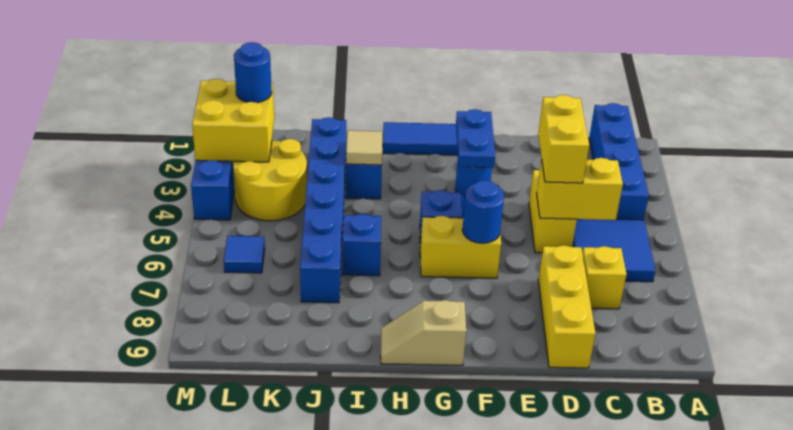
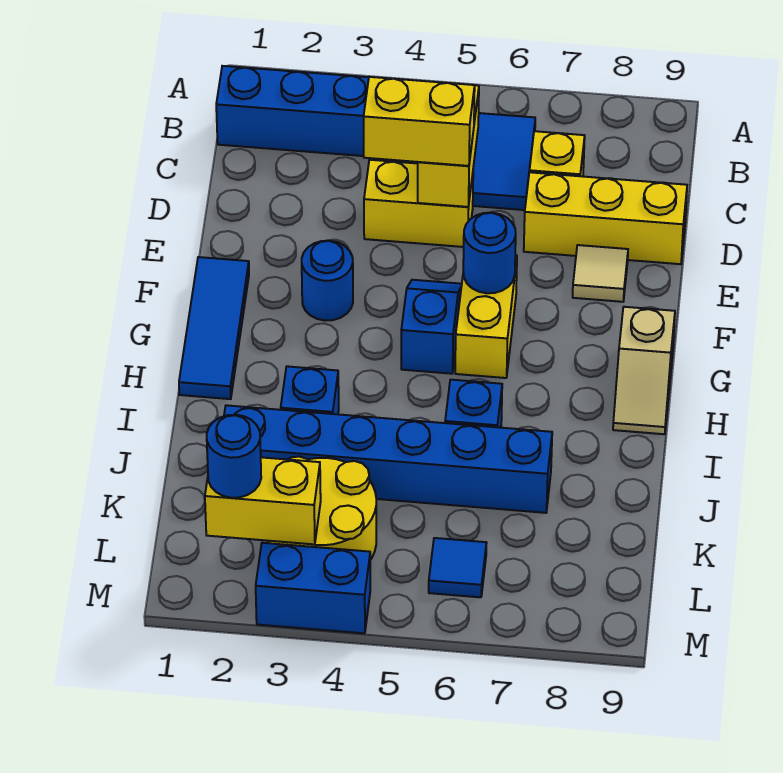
blue 1x2 plate [456,109,495,168] -> none
tan 1x1 tile [346,131,382,165] -> tan 1x1 tile moved to [573,245,628,302]
yellow 2x2 brick [192,79,274,162] -> yellow 1x2 brick [205,457,321,544]

